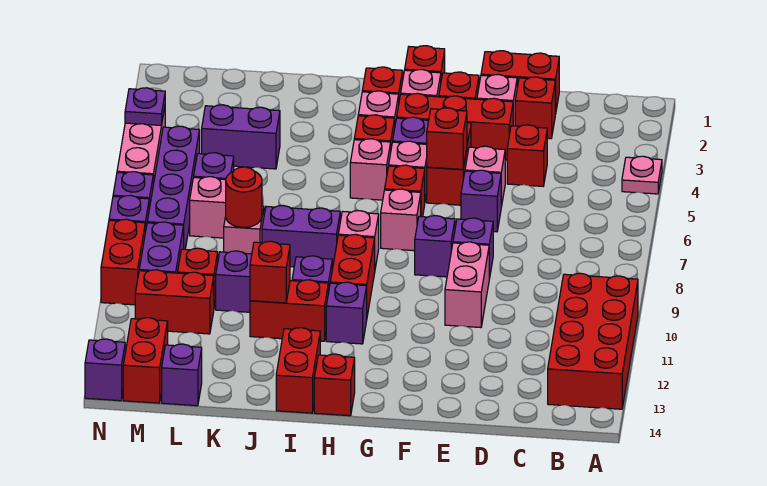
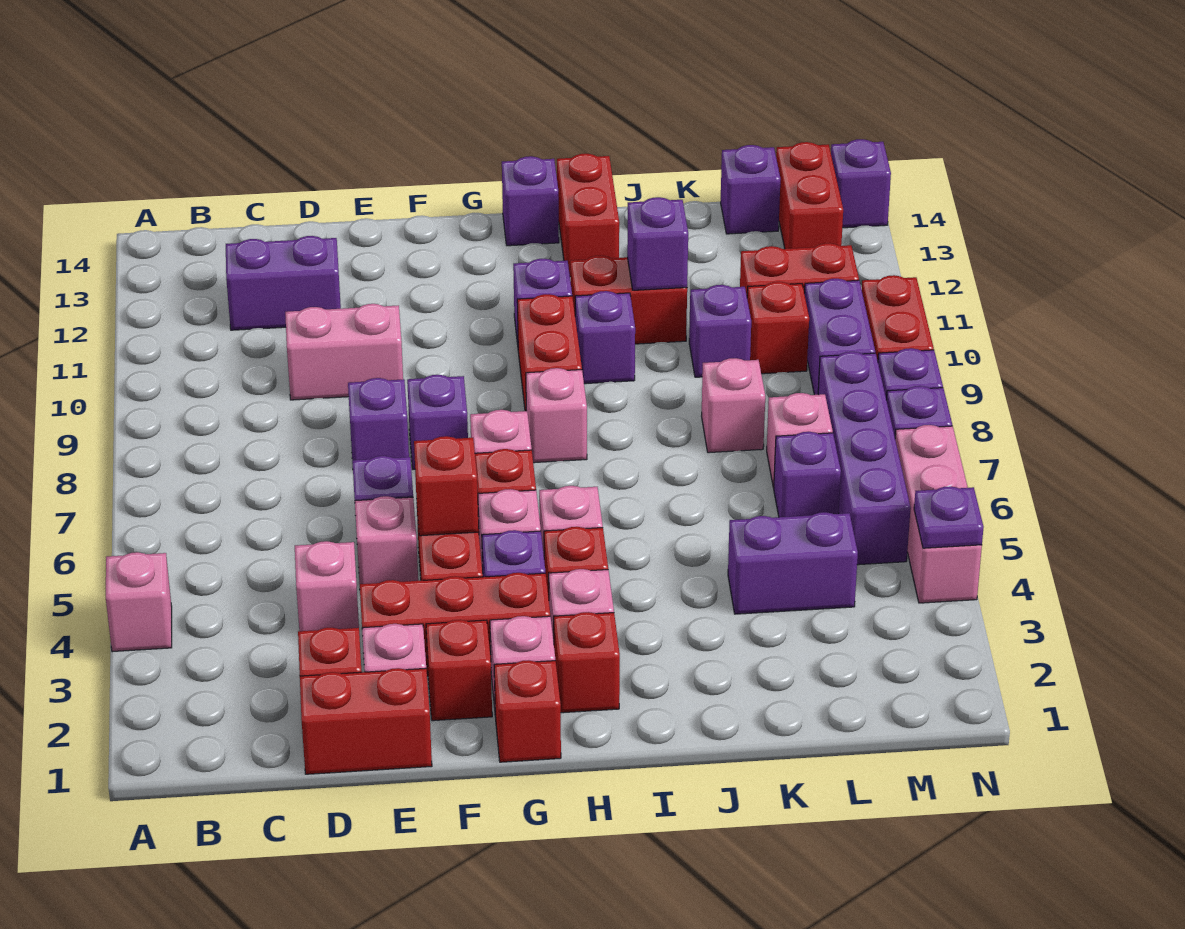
pink 1x1 plate [622,156,662,194] -> pink 1x1 brick [106,552,172,652]
red 2x4 brick [548,273,638,409] -> none
red 1x1 brick [507,125,547,186] -> pink 1x1 brick [295,541,359,631]
pink 1x2 brick [445,242,489,328] -> pink 1x2 brick turned to [285,304,403,400]
red 1x1 brick [314,354,355,416] -> purple 1x1 brick [502,156,559,246]
purple 1x2 brick [262,206,340,269] -> purple 1x2 brick moved to [226,236,341,330]
red 1x1 brick [250,241,290,303] -> purple 1x1 brick [627,197,688,290]
red 1x1 round brick [226,167,262,228] -> none

